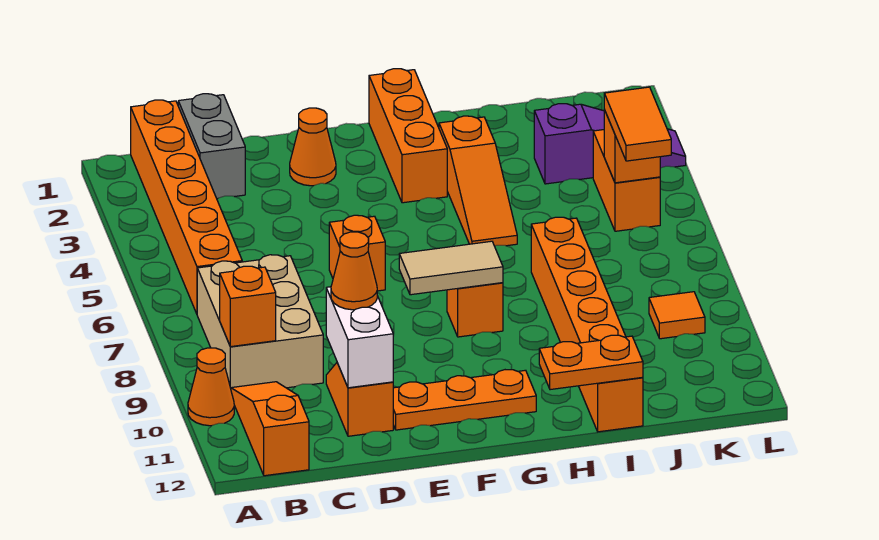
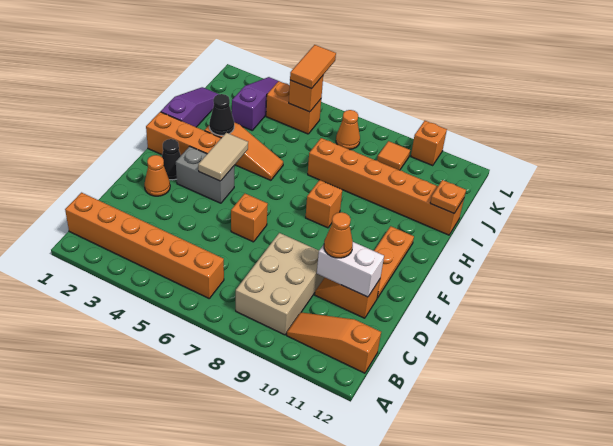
orange 1x1 cone [188,348,234,426] -> orange 1x1 cone moved to [336,110,360,150]
tan 2x3 brick [197,255,323,388] -> tan 2x3 brick turned to [236,233,325,335]
orange 1x1 brick [220,266,276,347] -> orange 1x1 brick moved to [411,121,447,165]
grey 1x2 brick [178,94,245,199] -> grey 1x2 brick moved to [176,146,234,203]
none -> black 1x1 cone [162,139,181,180]
tan 1x2 tile [399,241,503,295] -> tan 1x2 tile moved to [198,133,248,181]
none -> purple 1x3 slope [161,87,218,127]
none -> black 1x1 cone [209,94,234,135]
orange 1x2 plate [539,335,643,390] -> orange 1x1 plate [430,180,466,213]
orange 1x2 tile [604,87,671,161] -> orange 1x2 tile turned to [290,45,336,89]

